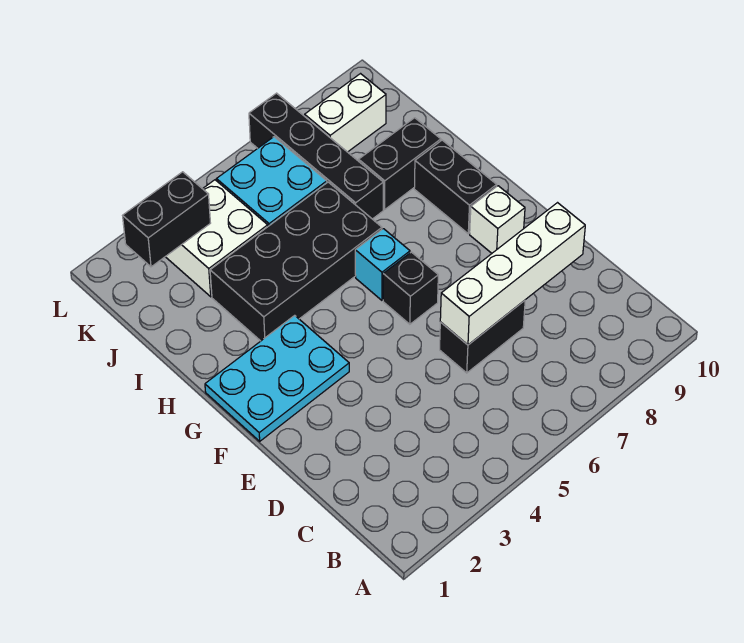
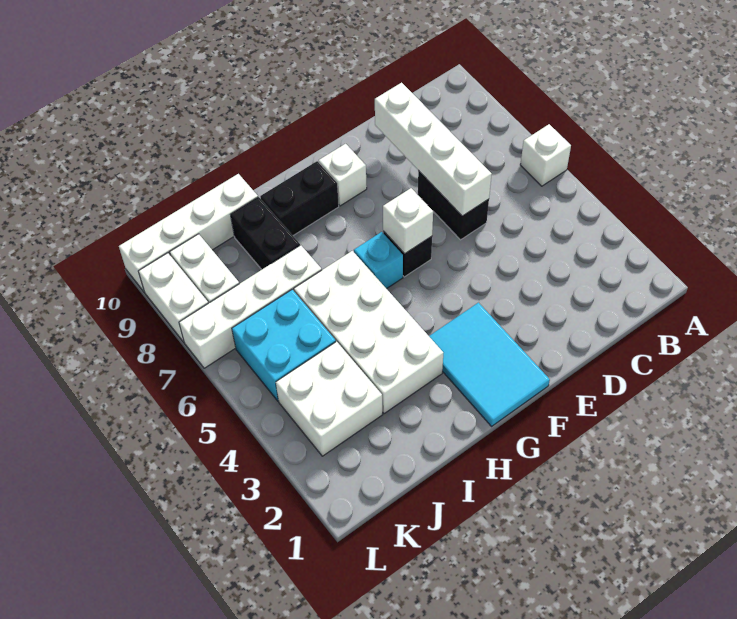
none -> white 1x1 brick [520,124,571,186]
cyan 2x3 plate [205,315,349,441] -> cyan 2x3 tile [429,303,550,426]
none -> white 1x1 brick [383,188,433,254]
black 2x4 brick [210,182,382,341] -> white 2x4 brick [294,251,443,414]
black 1x4 brick [249,93,383,219] -> white 1x4 brick [179,245,322,368]
none -> white 1x4 brick [119,174,258,292]
black 1x2 brick [123,172,210,267] -> none
none -> white 1x2 brick [139,253,208,342]

